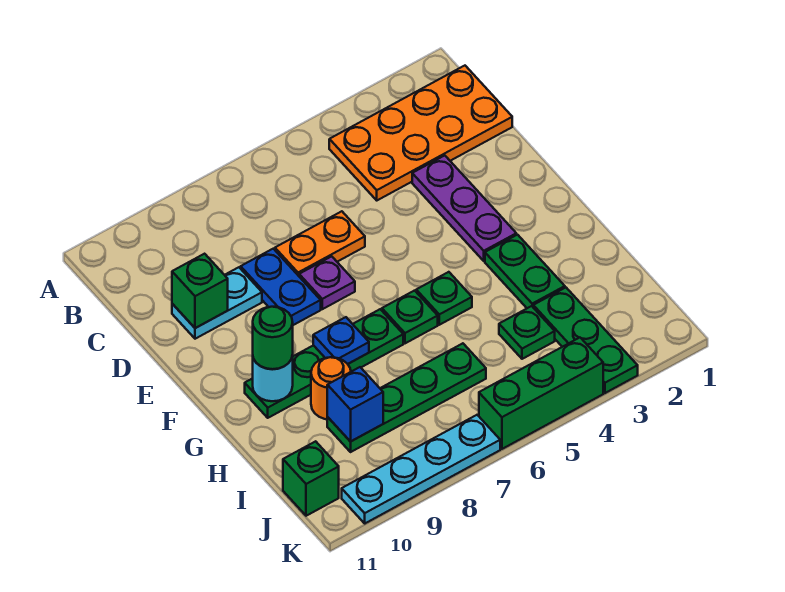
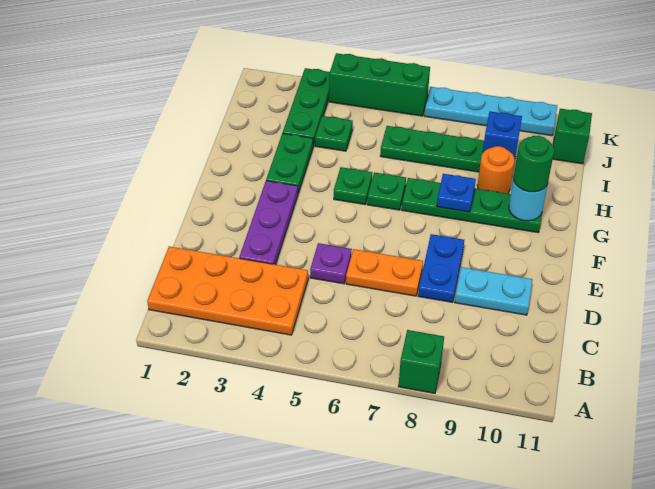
green 1x1 brick [172,254,228,328] -> green 1x1 brick moved to [398,330,444,393]
purple 1x1 plate [299,256,355,309] -> purple 1x1 plate moved to [310,243,352,284]

